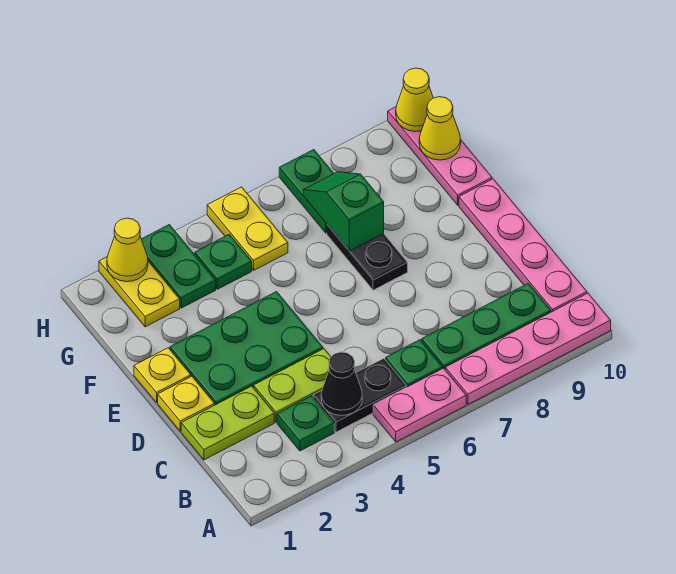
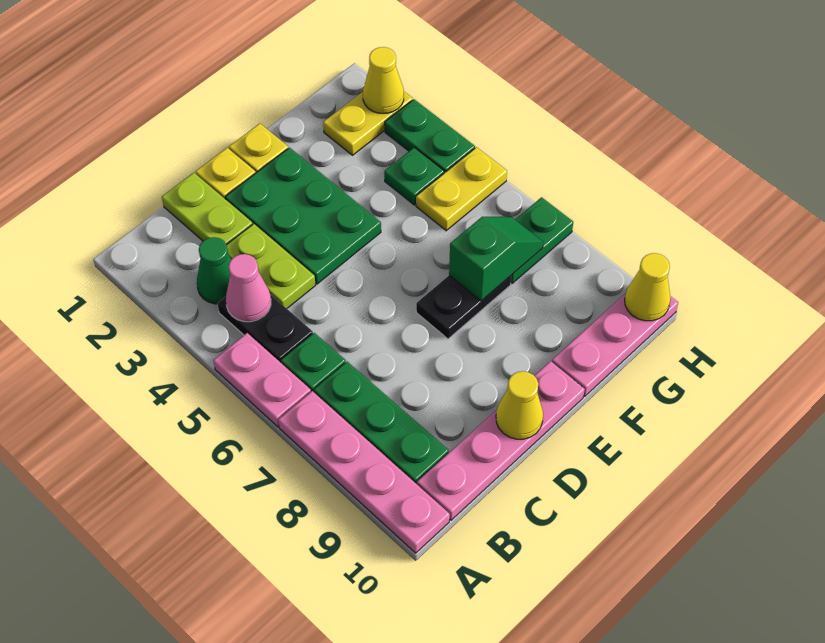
green 1x1 plate [277,396,334,451] -> green 1x1 cone [197,237,231,304]
black 1x1 cone [321,352,362,415] -> pink 1x1 cone [226,254,271,322]
green 1x2 plate [141,225,216,308] -> green 1x2 plate turned to [385,99,475,173]
yellow 1x1 cone [419,97,461,160] -> yellow 1x1 cone moved to [496,371,543,439]

